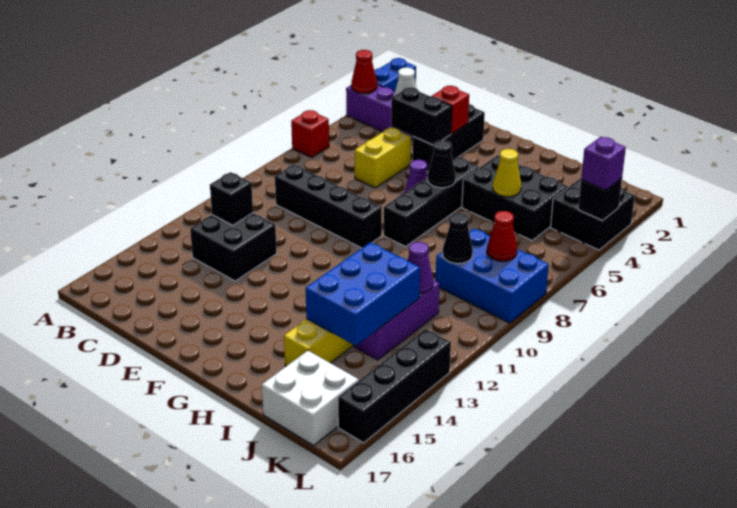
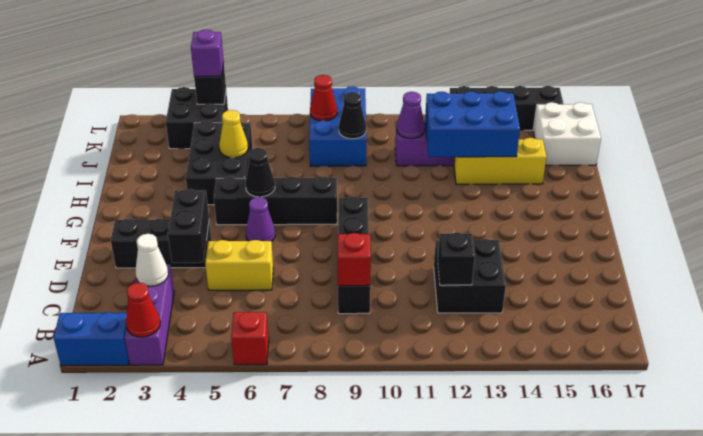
red 1x1 brick [431,86,469,134] -> red 1x1 brick moved to [338,233,371,286]

